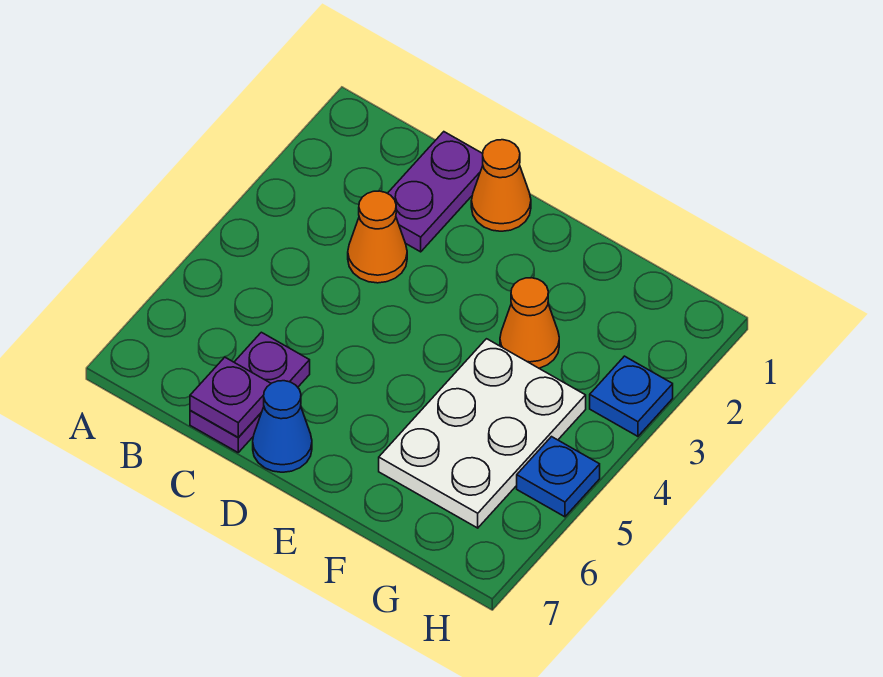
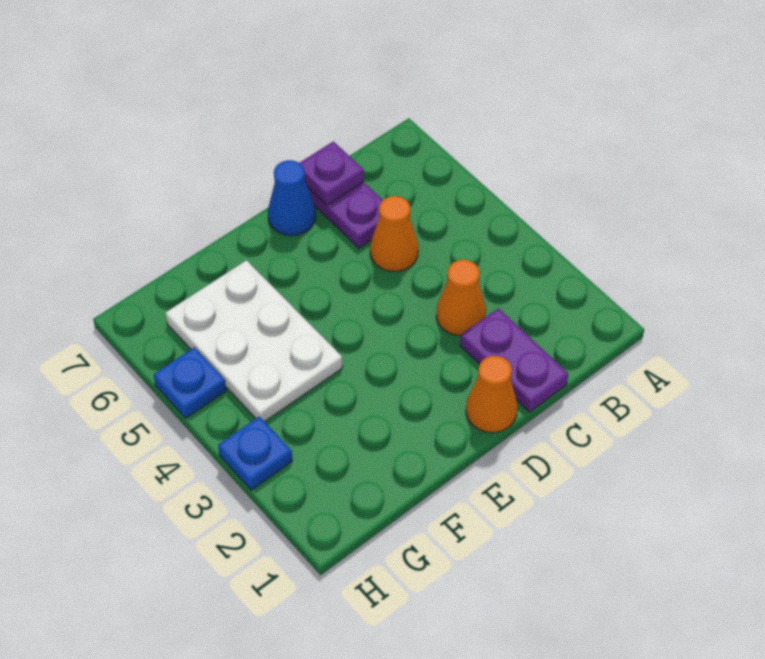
orange 1x1 cone [500,278,559,368] -> orange 1x1 cone moved to [370,196,418,272]

